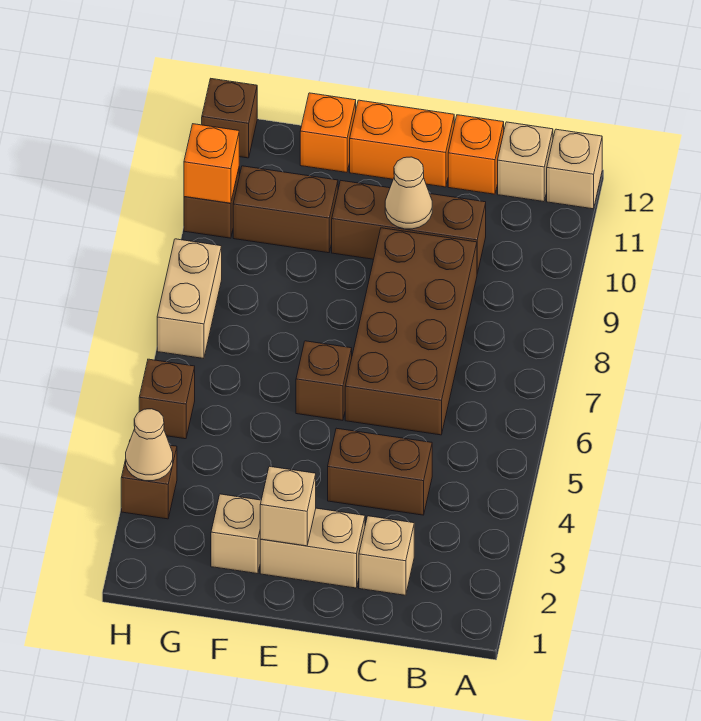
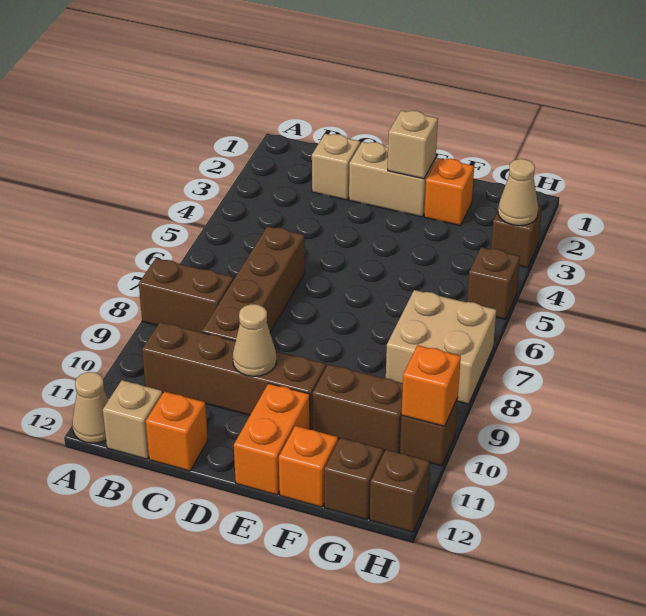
tan 1x1 brick [547,129,602,209] -> tan 1x1 cone [72,372,108,443]
brown 1x2 brick [328,428,432,515] -> brown 1x2 brick moved to [139,258,233,332]
brown 2x4 brick [345,228,477,435] -> brown 1x4 brick [202,226,305,341]
brown 1x3 brick [332,181,486,273] -> brown 1x4 brick [142,322,326,430]
orange 1x2 brick [350,100,454,187] -> orange 1x2 brick turned to [234,383,310,495]
brown 1x1 brick [296,341,352,420] -> brown 1x1 brick moved to [324,438,383,520]
tan 1x1 brick [211,494,261,574] -> orange 1x1 brick [424,158,474,226]
tan 1x2 brick [157,239,222,359] -> tan 2x2 brick [386,290,496,404]

